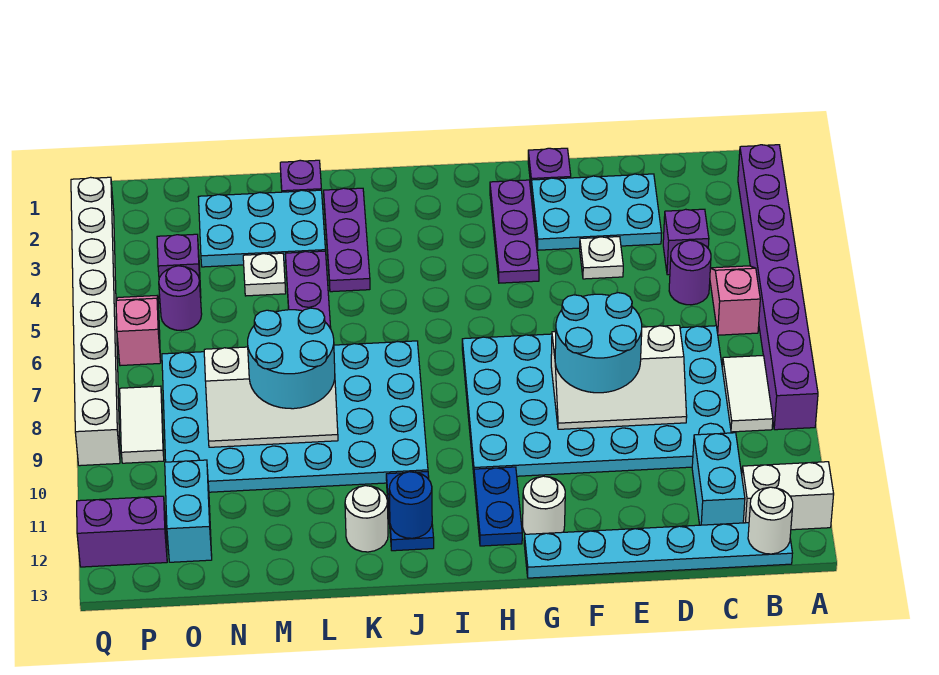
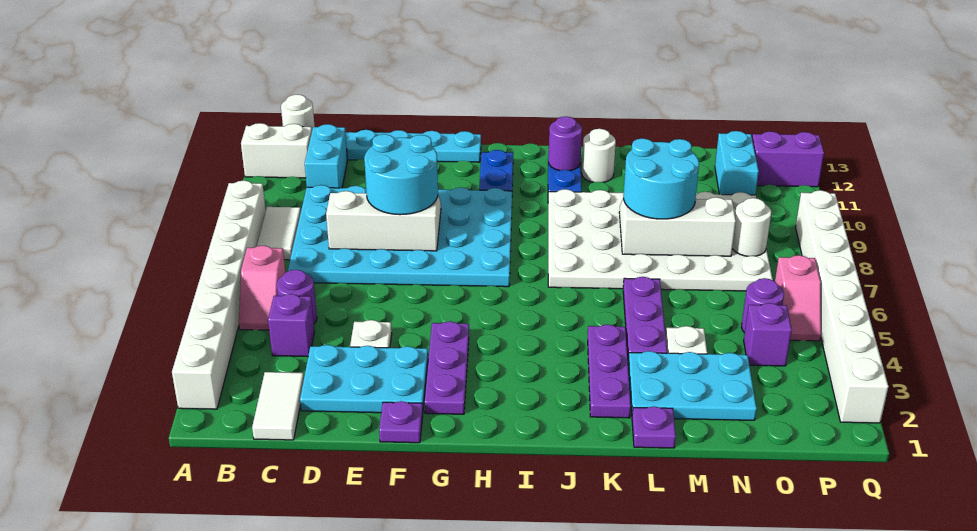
purple 1x8 brick [738,145,818,430] -> white 1x8 brick [172,181,266,409]
white 1x1 round brick [523,476,565,534] -> white 1x1 round brick moved to [732,198,771,256]
cyan 4x6 plate [162,341,428,492] -> white 4x6 plate [548,189,773,291]
blue 1x1 round brick [389,472,432,538] -> purple 1x1 round brick [548,116,582,171]
white 1x2 tile [120,386,164,463] -> white 1x2 tile moved to [252,372,304,440]

